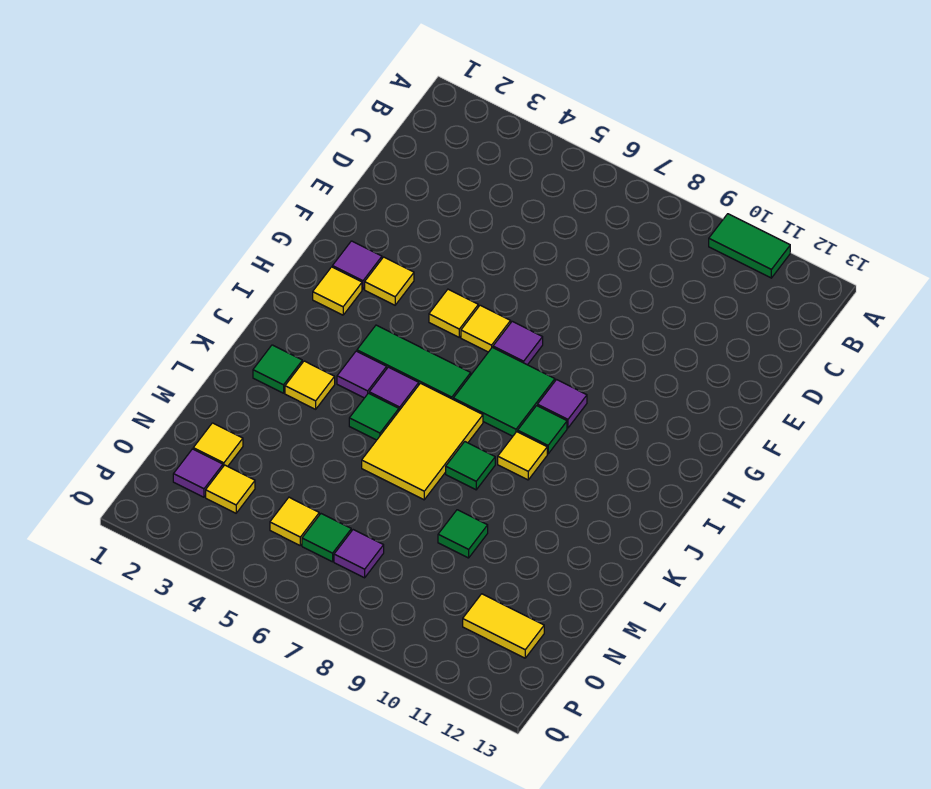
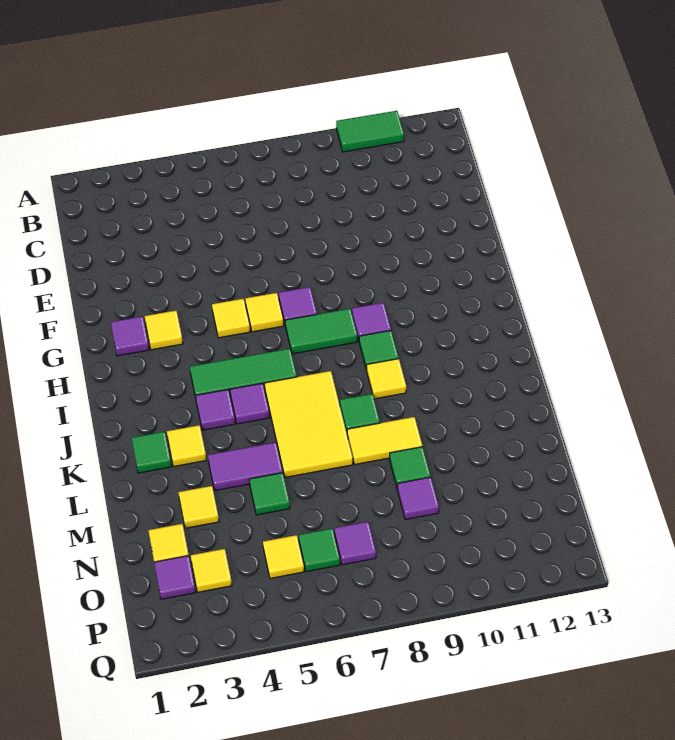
yellow 1x1 tile [313,267,362,315] -> yellow 1x1 tile moved to [178,486,219,528]
green 2x2 tile [453,347,555,436] -> green 1x2 tile [285,309,357,354]
green 1x1 tile [349,393,399,440] -> green 1x1 tile moved to [249,473,290,515]
none -> purple 1x2 tile [208,442,283,491]
none -> purple 1x1 tile [397,477,439,520]
yellow 1x2 tile [463,594,544,658] -> yellow 1x2 tile moved to [347,417,422,464]

